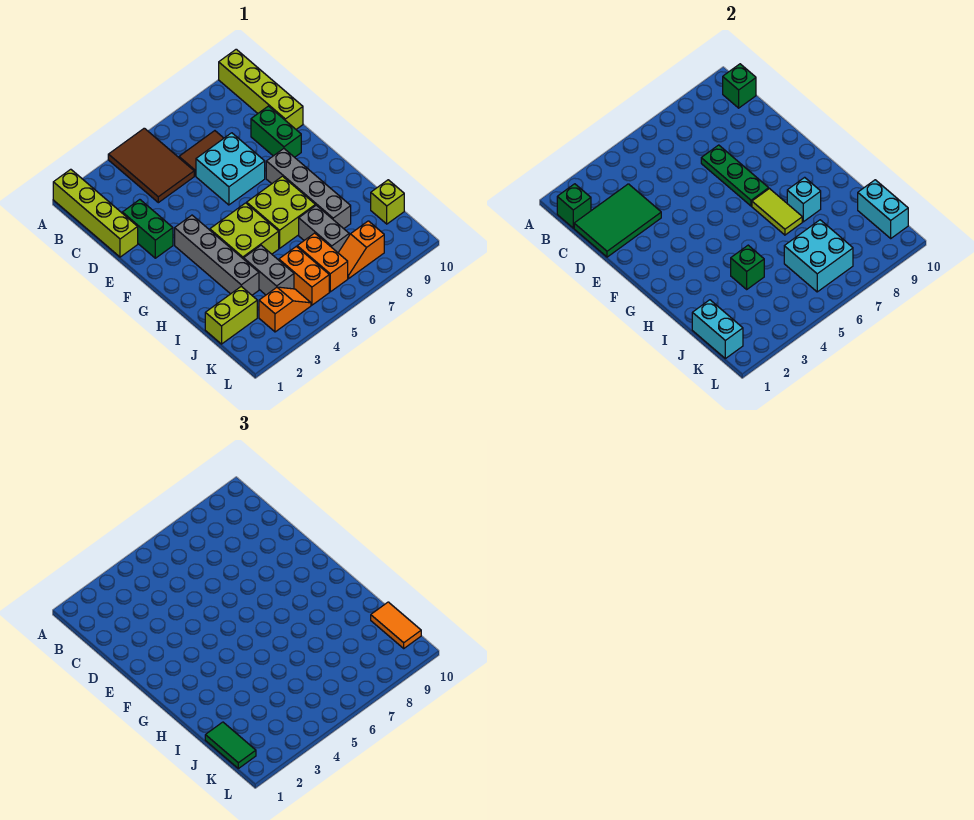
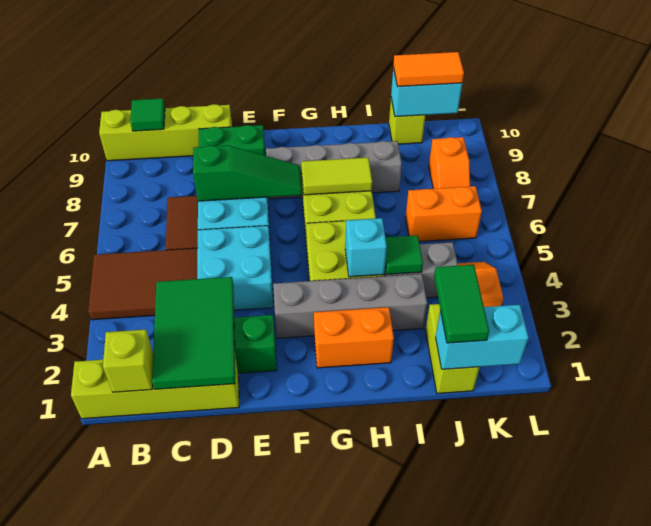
green 1x1 brick [557,184,591,228] -> lime 1x1 brick [103,330,153,392]
green 1x1 brick [723,64,756,108] -> green 1x1 tile [130,98,165,131]
green 1x3 plate [701,145,769,206] -> green 1x3 slope [193,145,302,201]
cyan 1x1 brick [787,177,821,222] -> cyan 1x1 brick moved to [345,218,387,277]
green 1x1 brick [731,245,764,289] -> green 1x1 tile [385,235,423,274]
grey 1x2 brick [299,205,349,252] -> none
green 1x2 tile [205,722,256,769] -> green 1x2 tile turned to [434,265,489,343]
orange 1x2 brick [279,246,329,305] -> orange 1x2 brick moved to [314,307,394,368]
cyan 2x2 brick [784,220,853,292] -> cyan 2x2 brick moved to [197,226,273,310]

